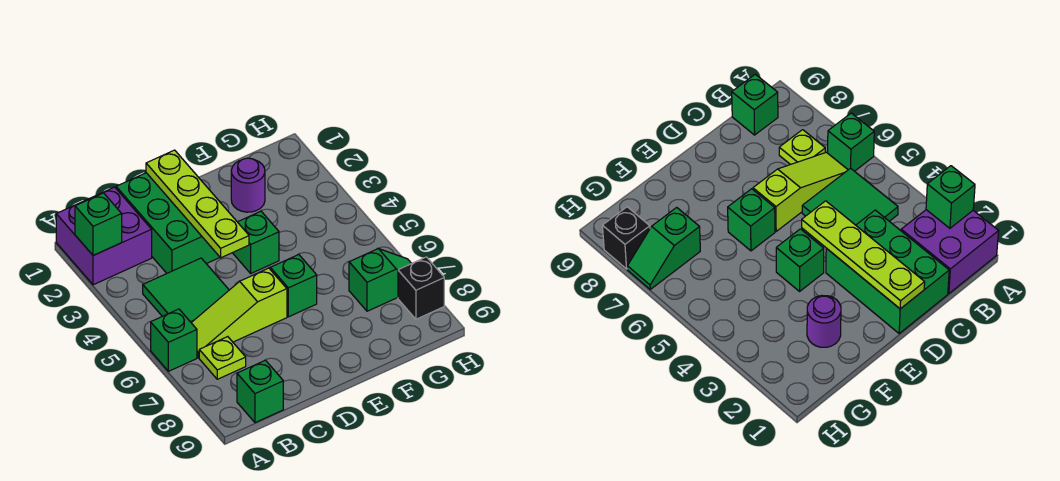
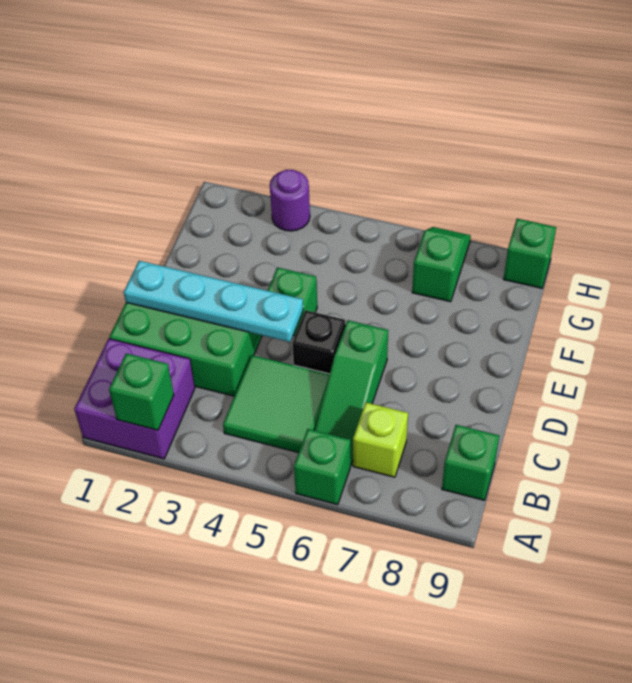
lime 1x3 slope [191,268,287,358] -> green 1x3 slope [315,320,388,466]
lime 1x1 plate [199,337,246,379] -> lime 1x1 brick [353,402,408,477]
lime 1x4 plate [146,150,249,258] -> cyan 1x4 plate [124,261,303,342]
green 1x1 brick [270,255,317,317] -> green 1x1 brick moved to [504,219,556,288]
purple 1x1 round brick [231,158,265,212] -> purple 1x1 round brick moved to [270,170,310,231]
black 1x1 brick [398,257,444,319] -> black 1x1 brick moved to [292,310,346,374]

